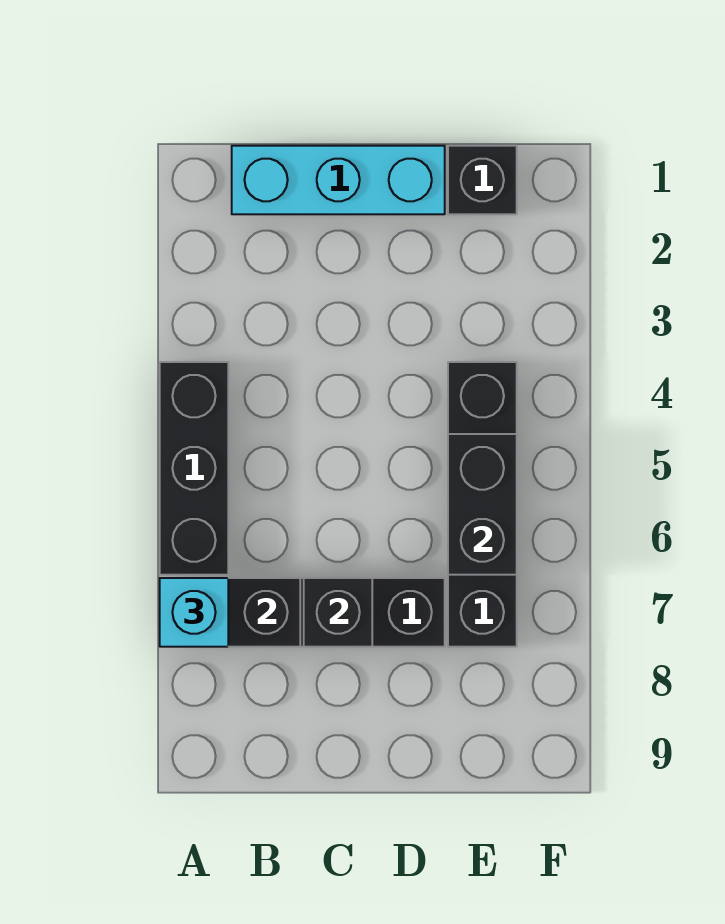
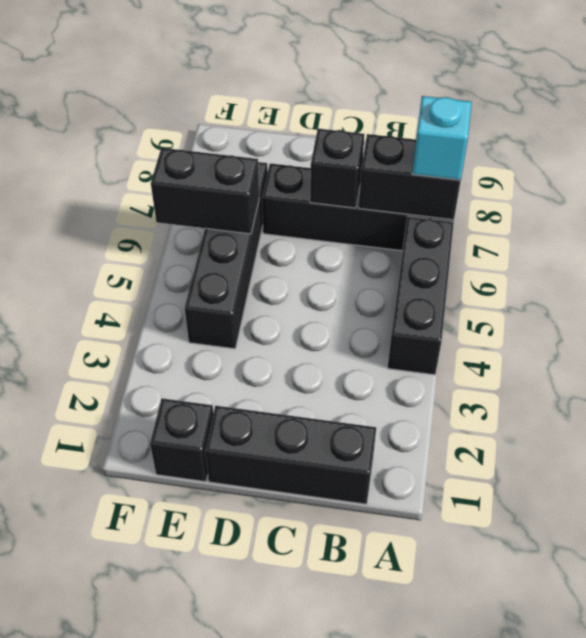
cyan 1x3 brick [232,146,445,214] -> black 1x3 brick [205,406,376,504]
black 1x2 brick [448,434,517,575] -> black 1x2 brick turned to [151,148,259,234]

